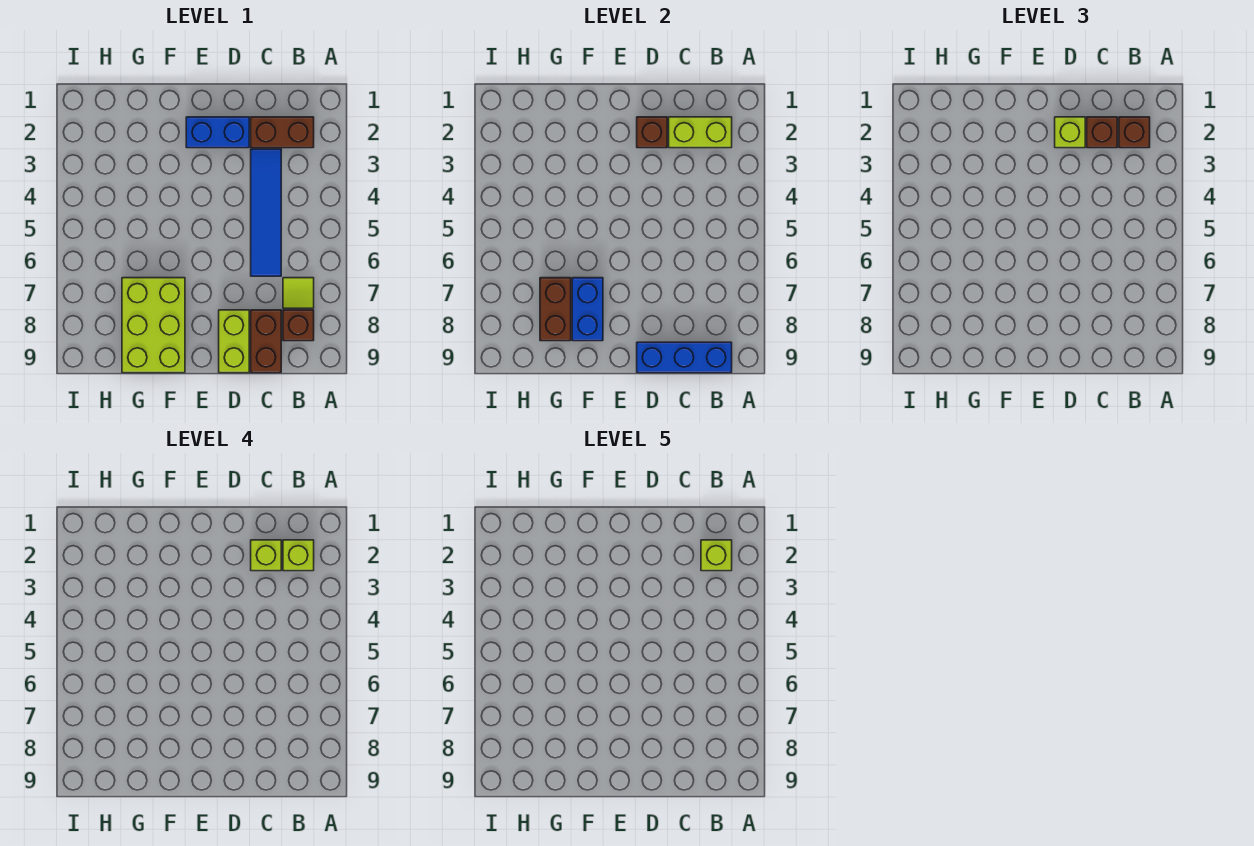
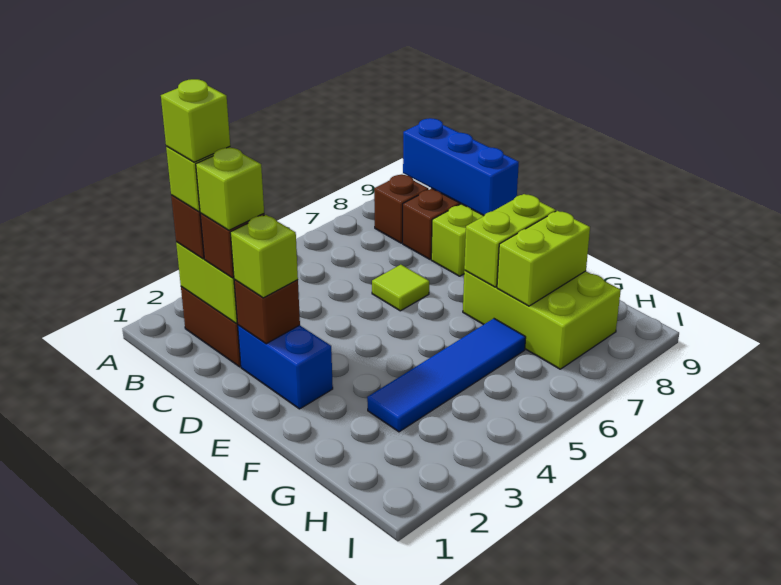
lime 1x1 tile [283,278,314,308] -> lime 1x1 tile moved to [372,265,429,311]
blue 1x4 tile [251,149,281,276] -> blue 1x4 tile moved to [367,319,526,432]
lime 2x3 brick [122,278,185,373] -> lime 2x3 brick turned to [463,271,621,369]
blue 1x2 brick [572,278,603,341] -> lime 1x2 brick [464,194,556,287]
brown 1x2 brick [540,278,571,341] -> lime 1x2 brick [497,211,590,306]

